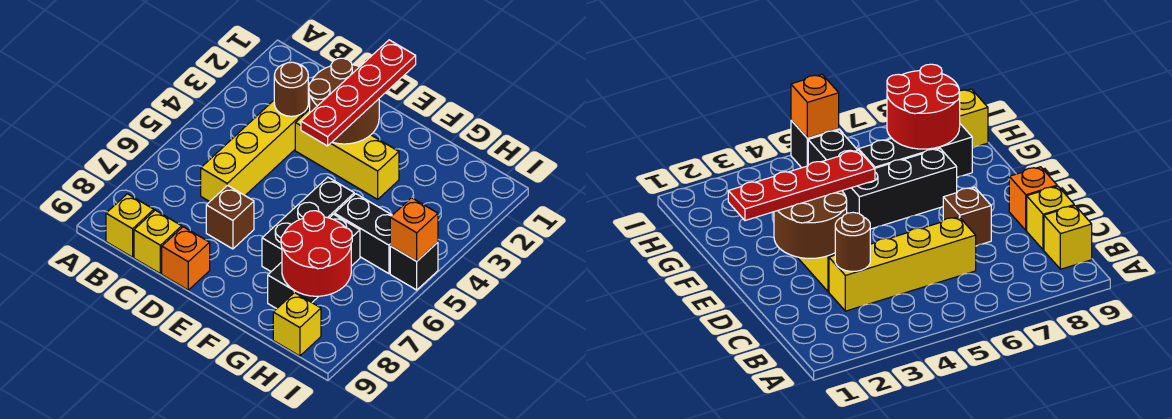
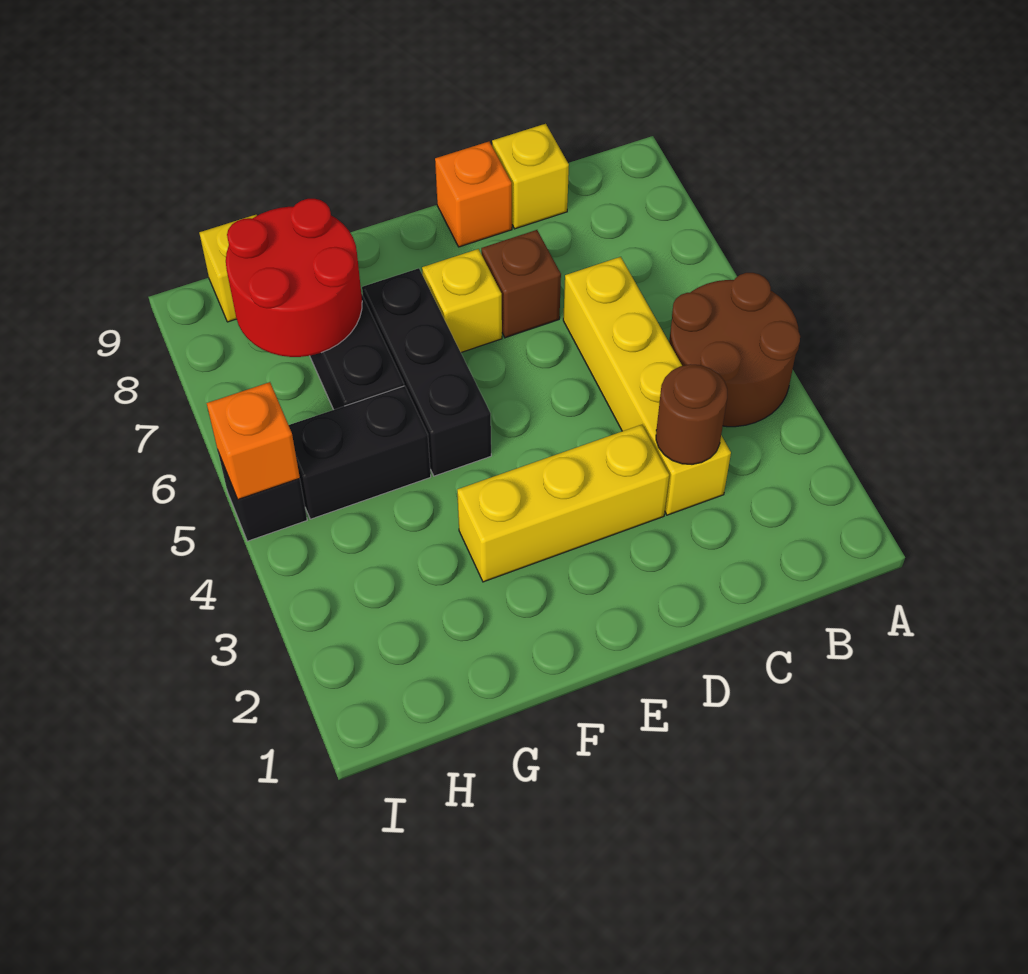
yellow 1x1 brick [106,194,154,257] -> yellow 1x1 brick moved to [422,249,502,352]
brown 2x2 round brick [309,58,379,144] -> brown 2x2 round brick moved to [669,273,800,427]
red 1x4 plate [301,40,416,146] -> none

